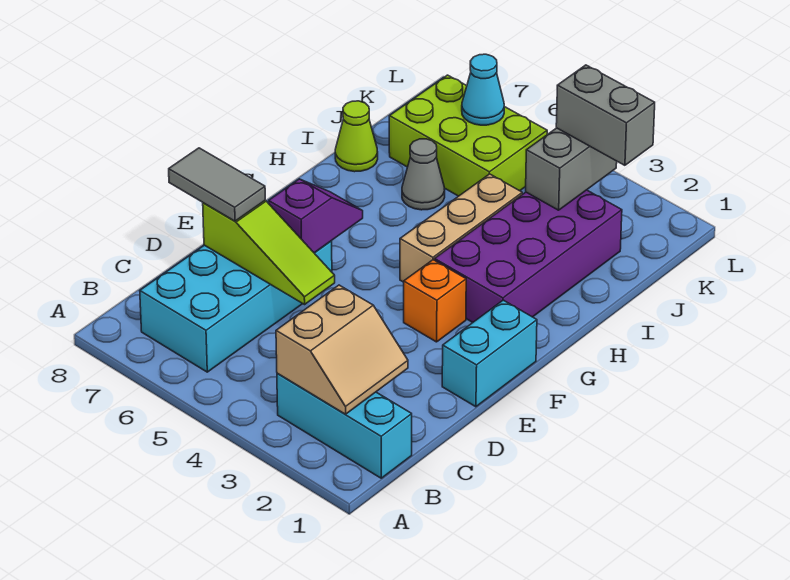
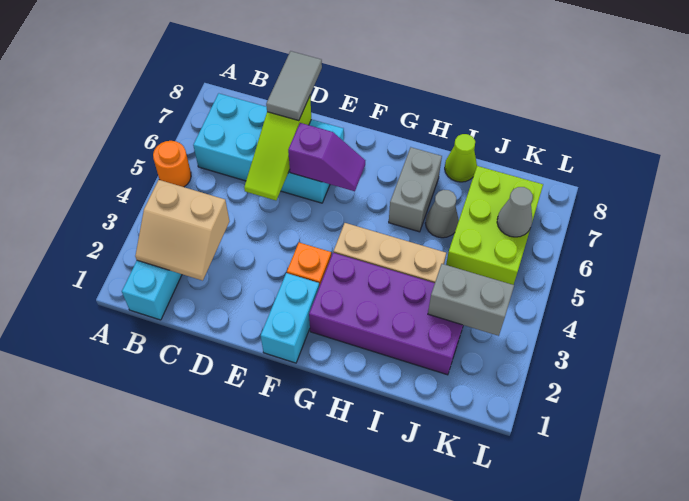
none -> orange 1x1 round brick [153,141,191,187]
cyan 1x2 brick [442,300,537,407] -> cyan 1x2 brick turned to [261,273,319,363]
grey 1x2 brick [556,65,655,165] -> grey 1x2 brick moved to [389,147,442,232]
cyan 1x1 cone [462,54,504,125] -> grey 1x1 cone [497,187,533,237]

